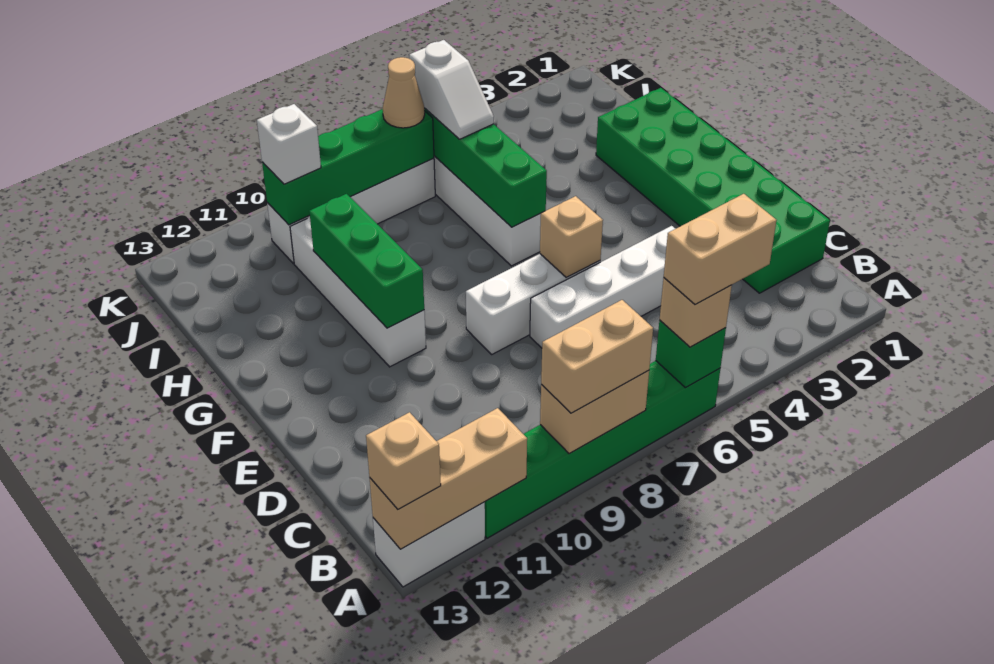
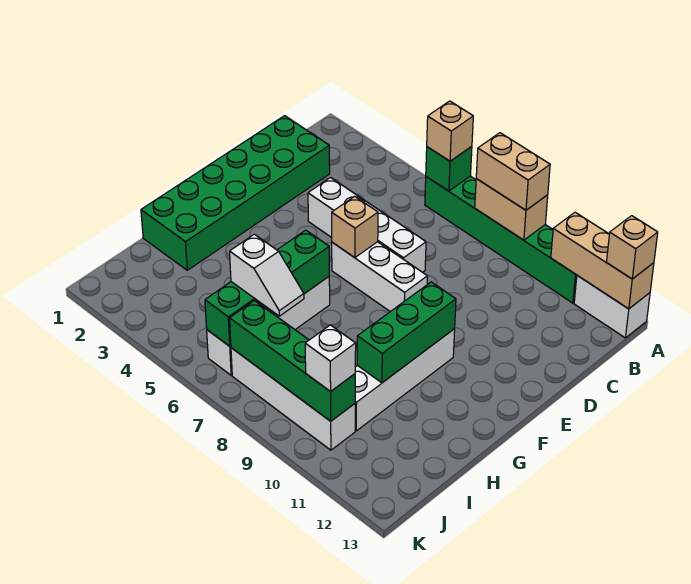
tan 1x2 brick [664,194,776,305] -> none
white 1x2 slope [409,40,494,139] -> white 1x2 slope turned to [230,234,304,316]
tan 1x1 cone [383,57,425,128] -> none

